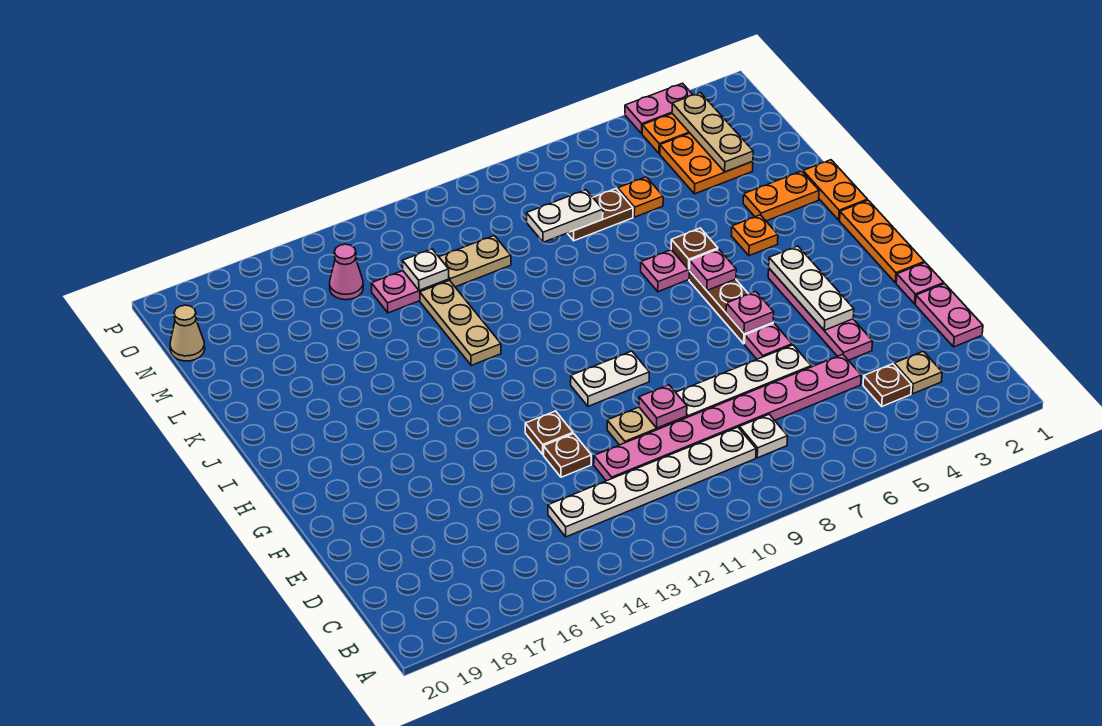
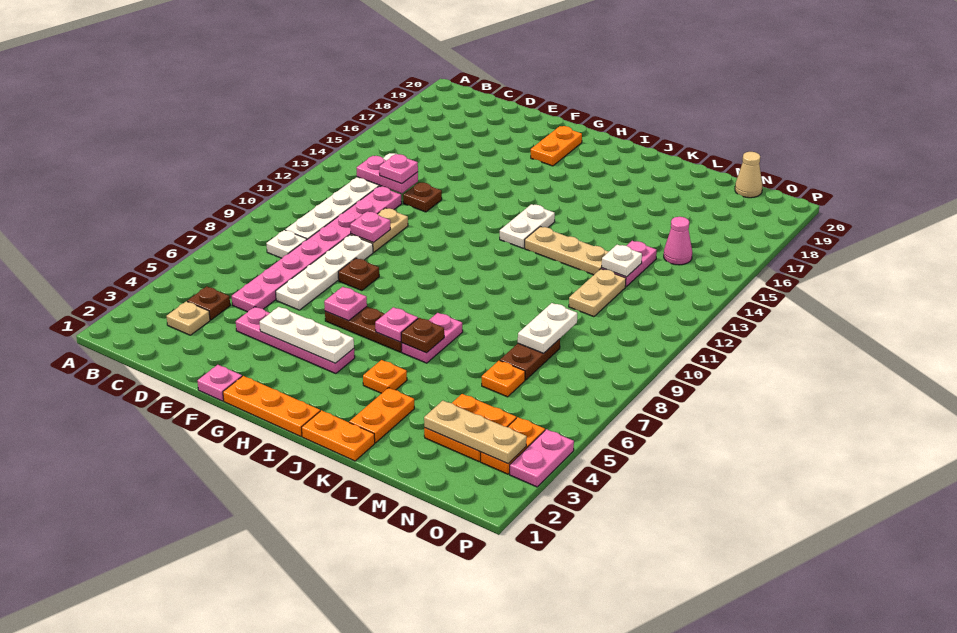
pink 1x2 plate [916,284,983,347] -> pink 1x2 plate moved to [357,156,418,193]
pink 1x1 plate [745,323,792,359] -> pink 1x1 plate moved to [379,154,418,184]
brown 1x1 plate [525,411,573,454] -> brown 1x1 plate moved to [338,258,379,291]
white 1x2 plate [571,351,649,406] -> white 1x2 plate moved to [500,204,555,248]
none -> orange 1x2 plate [531,126,582,166]

